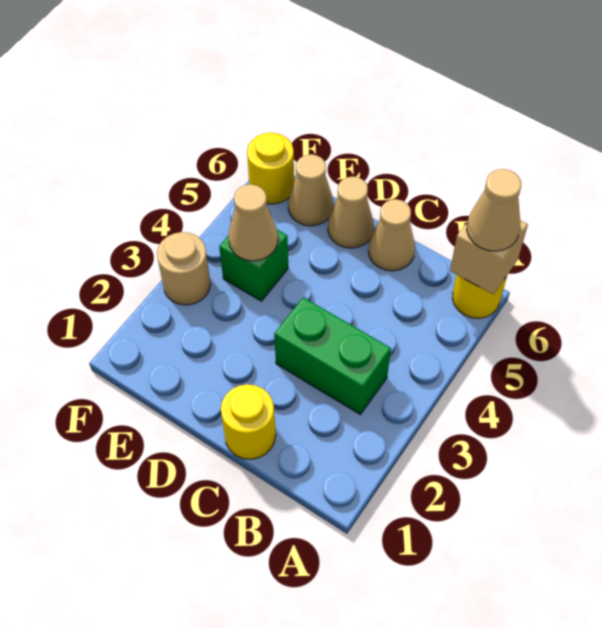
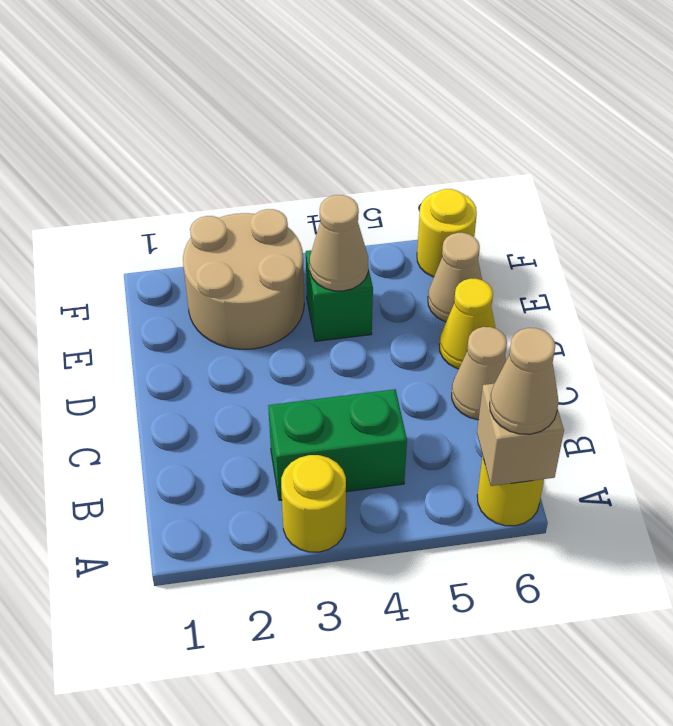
green 1x2 brick [274,297,391,415] -> green 1x2 brick turned to [268,389,407,500]
yellow 1x1 round brick [221,384,276,459] -> yellow 1x1 round brick moved to [281,455,346,552]
tan 1x1 cone [328,177,374,248] -> yellow 1x1 cone [439,279,495,369]
tan 1x1 round brick [157,232,211,305] -> tan 2x2 round brick [183,209,304,349]

